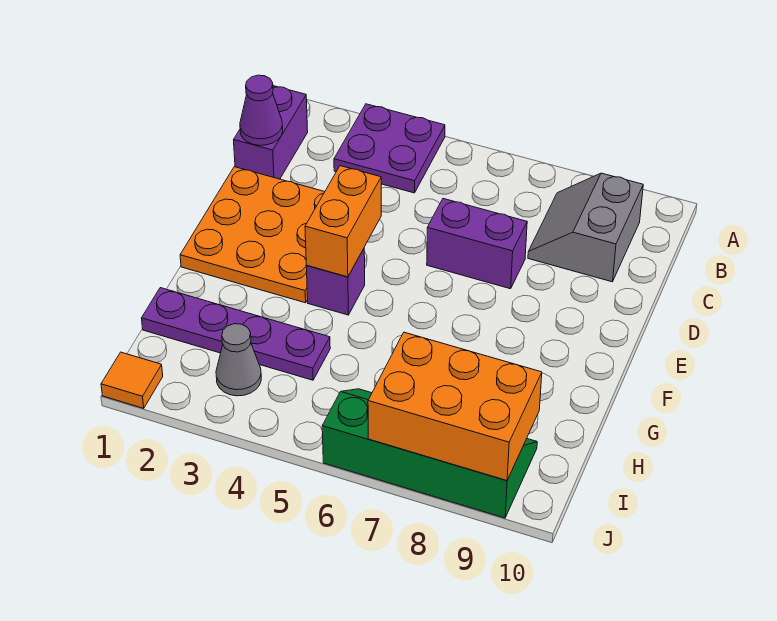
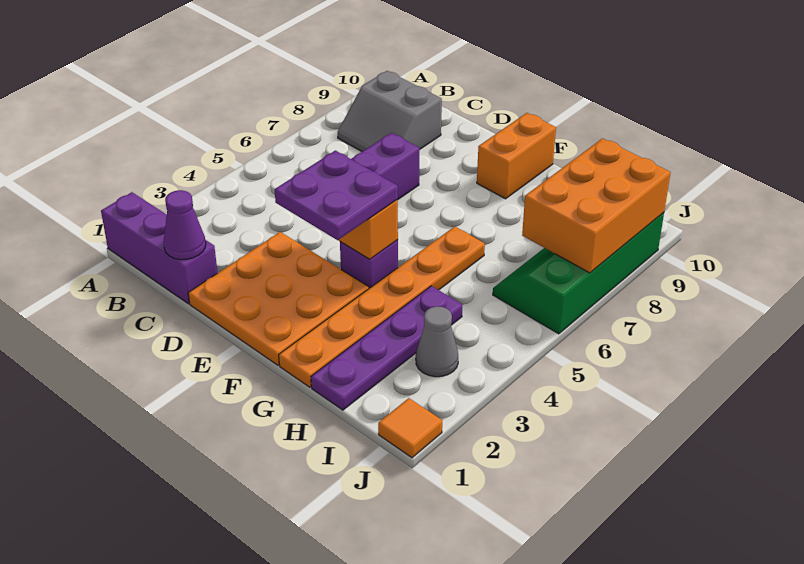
purple 2x2 plate [334,104,445,193] -> purple 2x2 plate moved to [275,151,398,240]
purple 1x2 brick [234,86,308,179] -> purple 1x3 brick [101,192,218,304]
none -> orange 1x2 brick [477,113,556,199]
none -> orange 1x6 plate [279,226,485,387]

